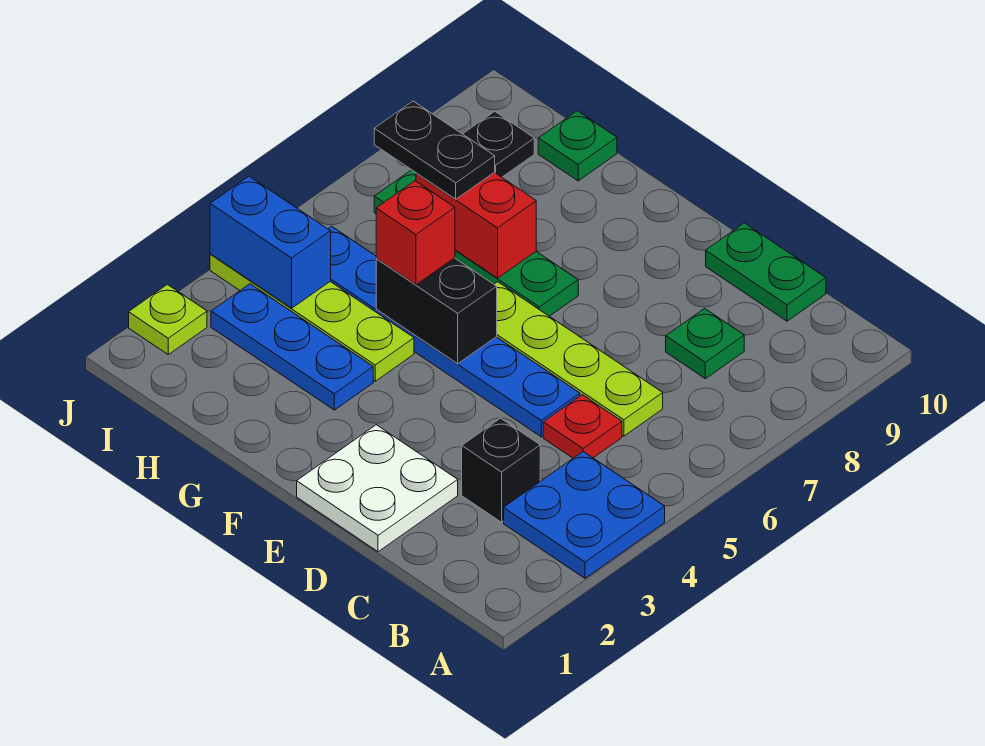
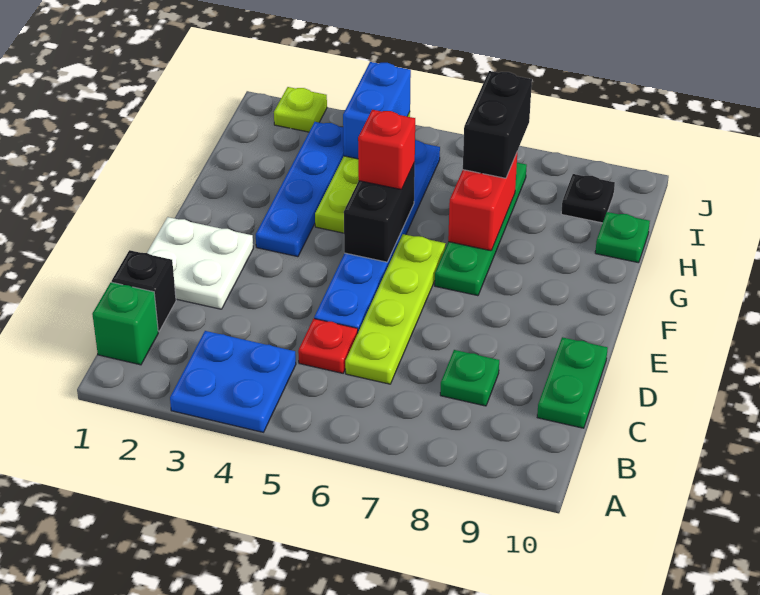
none -> green 1x1 brick [92,282,158,365]
black 1x1 brick [462,418,540,522] -> black 1x1 brick moved to [112,250,176,331]
blue 1x3 plate [211,284,373,410] -> blue 1x4 plate [256,122,344,257]
black 1x2 plate [374,101,495,199] -> black 1x2 brick [463,71,532,178]

